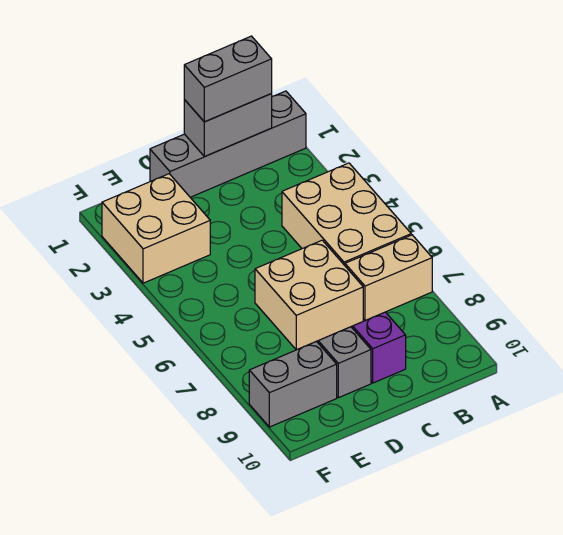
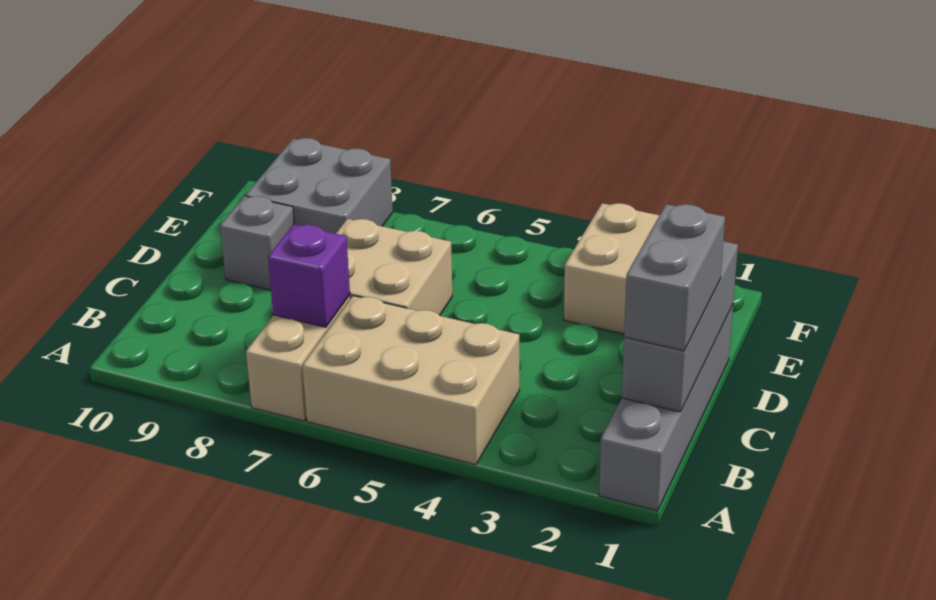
grey 1x2 brick [184,94,272,156] -> grey 1x3 brick [622,241,738,412]
purple 1x1 brick [353,312,406,383] -> purple 1x1 brick moved to [268,224,350,327]
grey 1x2 brick [249,341,337,427] -> grey 2x2 brick [246,138,393,234]

